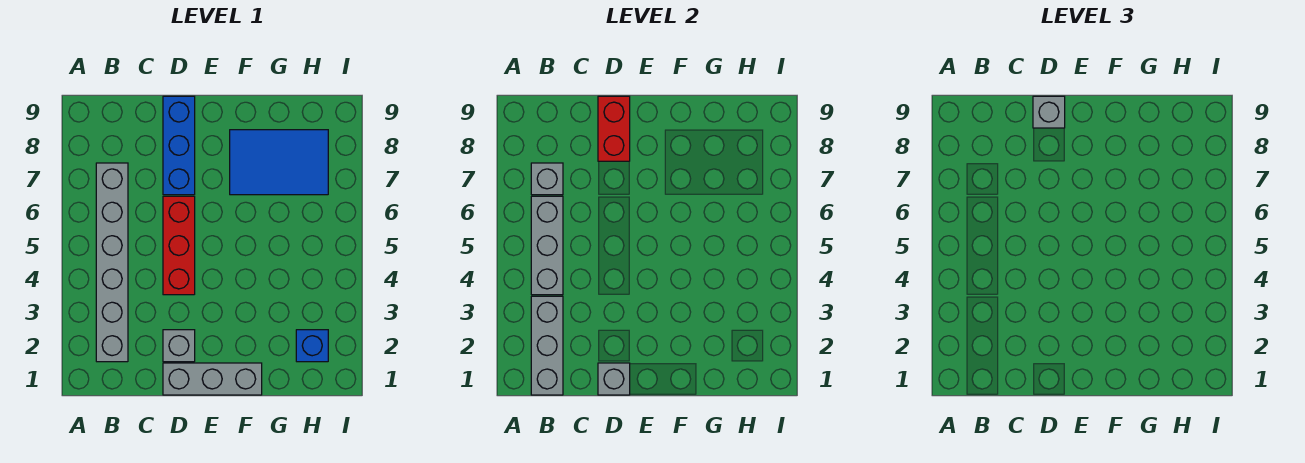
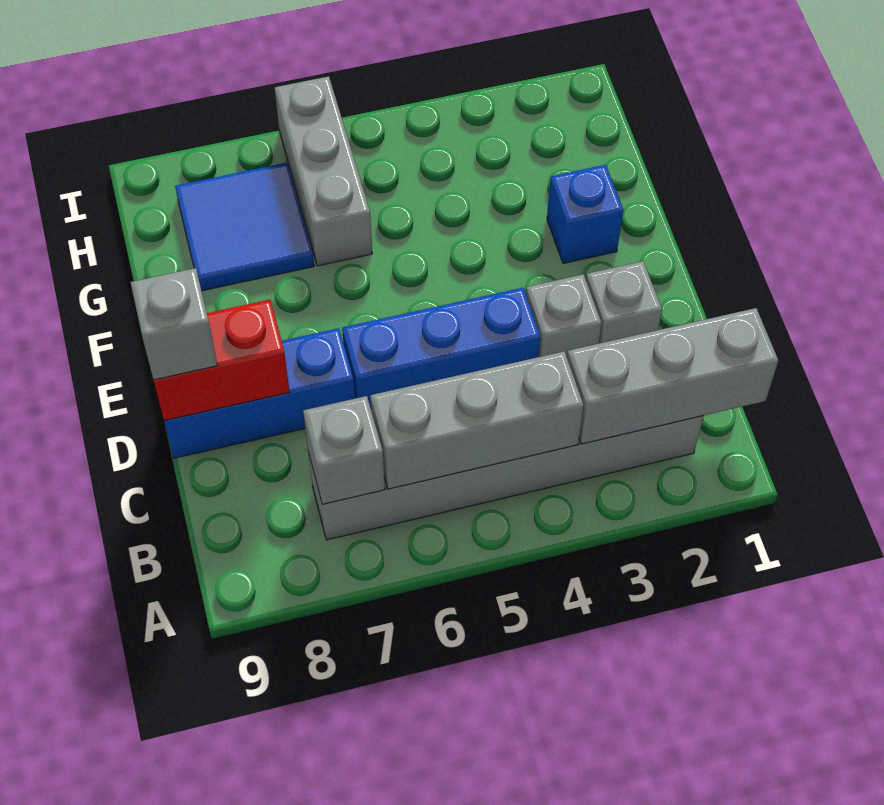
grey 1x3 brick [163,363,262,395] -> grey 1x3 brick moved to [275,76,372,266]
grey 1x1 brick [598,363,630,395] -> grey 1x1 brick moved to [526,274,602,357]
red 1x3 brick [163,196,195,295] -> blue 1x3 brick [342,288,540,408]
blue 2x3 tile [230,130,328,195] -> blue 2x2 tile [175,163,314,291]
blue 1x1 brick [296,330,328,362] -> blue 1x1 brick moved to [547,165,623,263]

